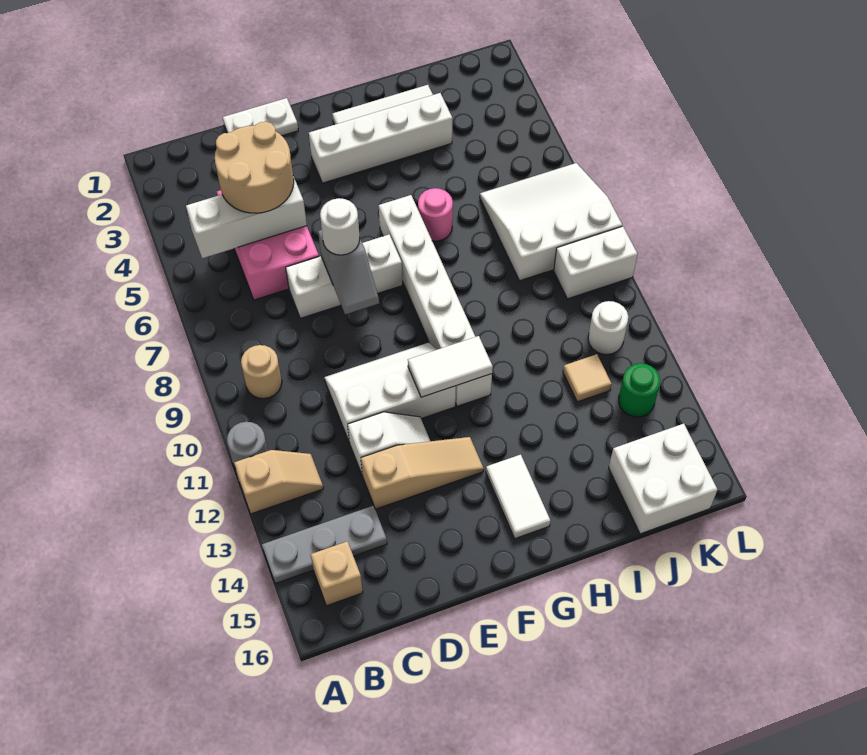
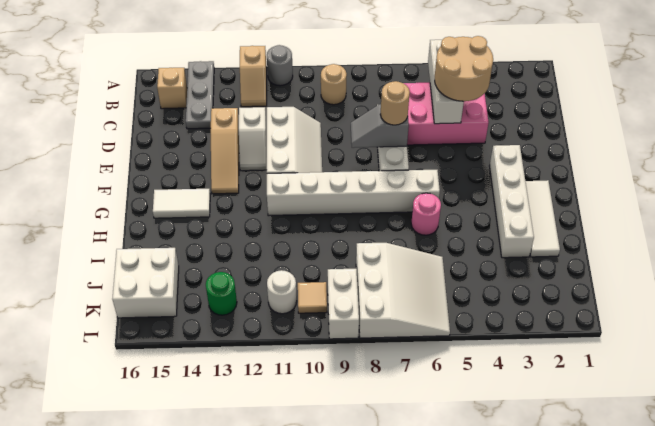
white 1x2 plate [223,98,298,136] -> none
white 1x1 round brick [320,198,360,255] -> tan 1x1 round brick [380,81,410,125]
white 1x2 tile [408,336,493,397] -> none
tan 1x1 tile [563,354,612,402] -> tan 1x1 tile moved to [298,282,327,313]

